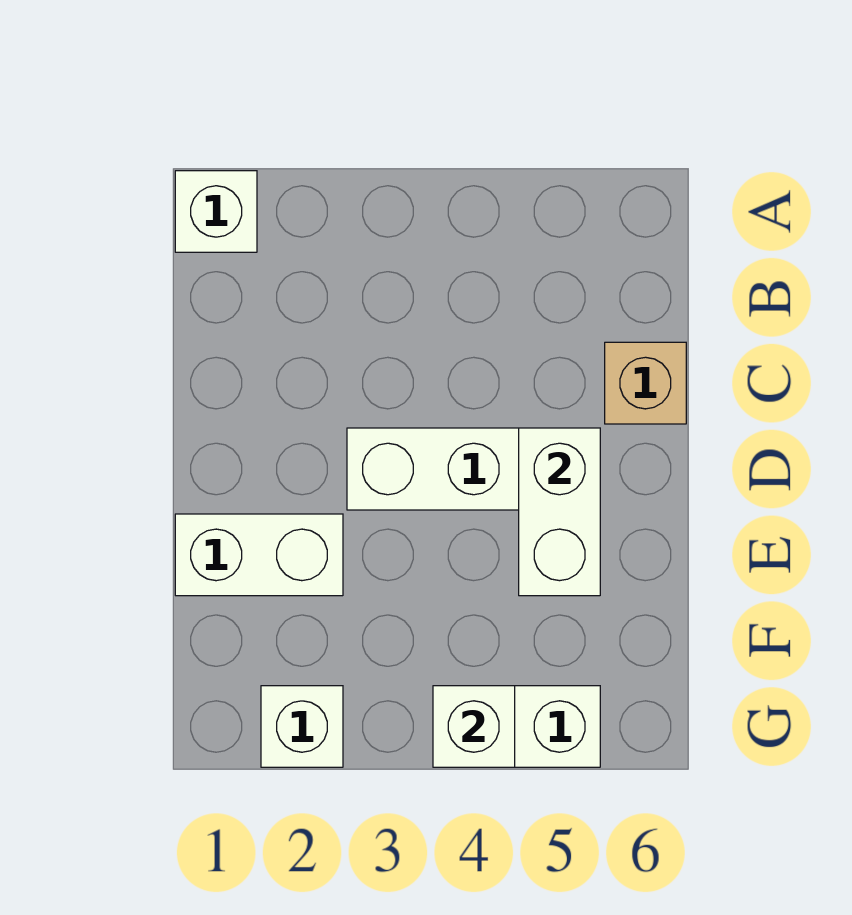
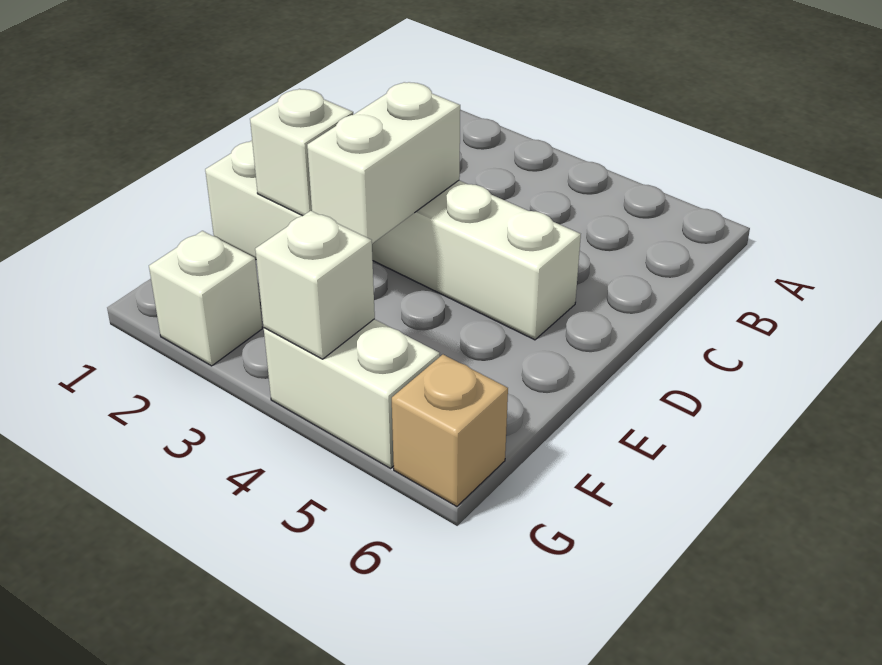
white 1x1 brick [175,171,257,252] -> white 1x1 brick moved to [250,89,353,216]
tan 1x1 brick [605,342,686,424] -> tan 1x1 brick moved to [392,355,508,506]
white 1x2 brick [519,428,600,596] -> white 1x2 brick moved to [307,82,460,244]

